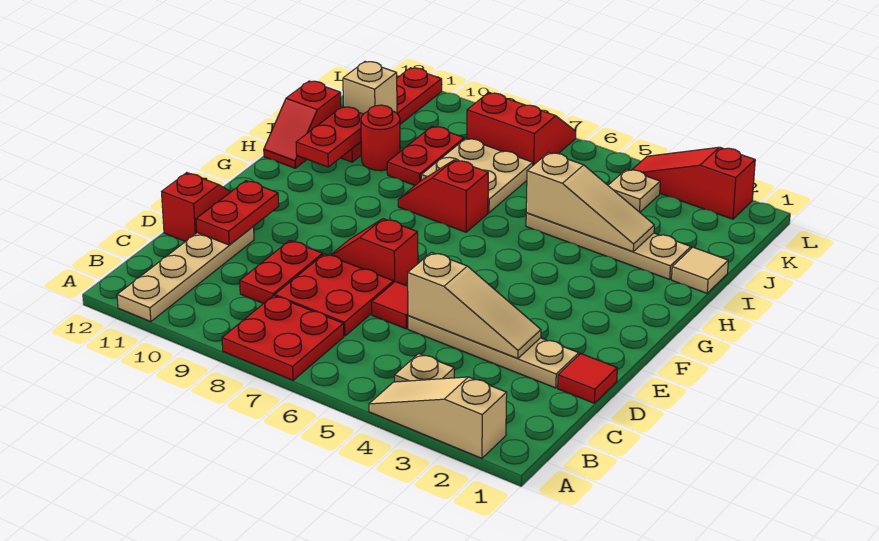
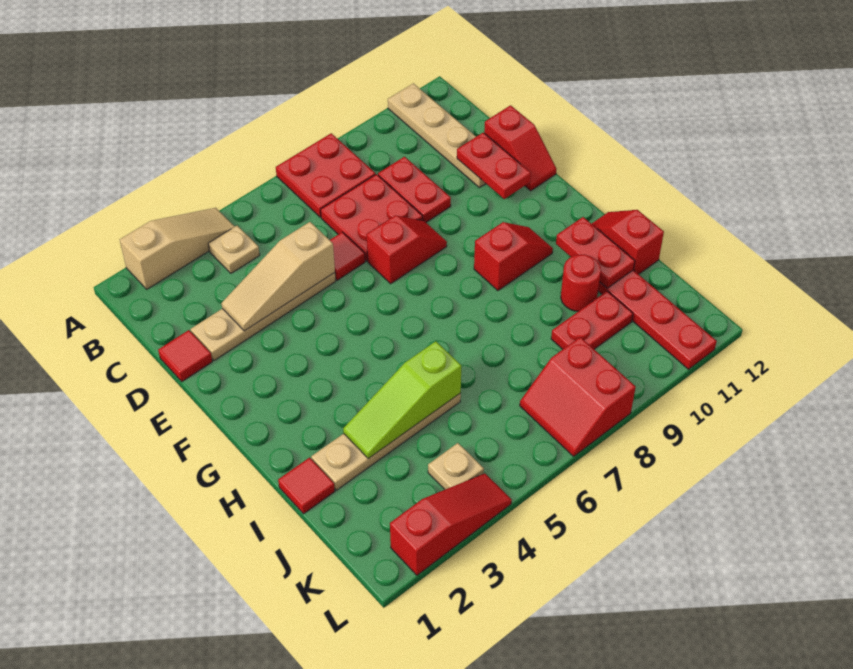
red 1x2 slope [398,160,488,232] -> red 1x2 slope moved to [474,222,553,291]
tan 1x1 tile [672,247,728,293] -> red 1x1 tile [278,458,335,514]
tan 1x3 slope [526,152,654,252] -> lime 1x3 slope [343,341,461,459]
tan 2x2 plate [421,138,533,213] -> none
red 1x2 plate [387,126,464,185] -> red 1x2 plate turned to [551,291,633,349]
tan 1x1 brick [343,62,397,114] -> none
red 2x2 slope [467,92,576,165] -> red 2x2 slope turned to [520,337,636,456]

